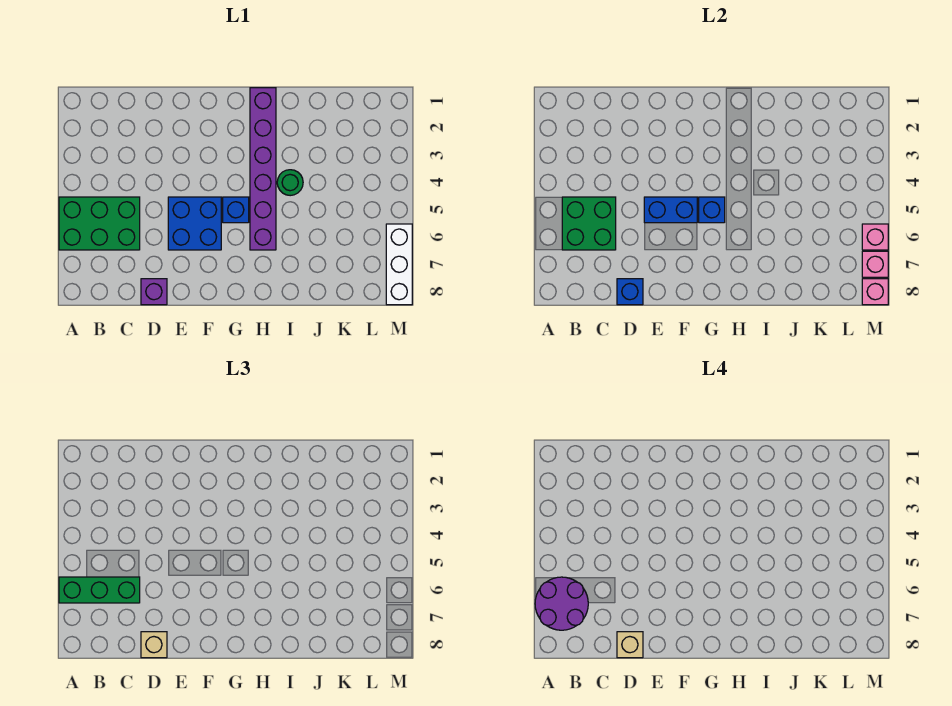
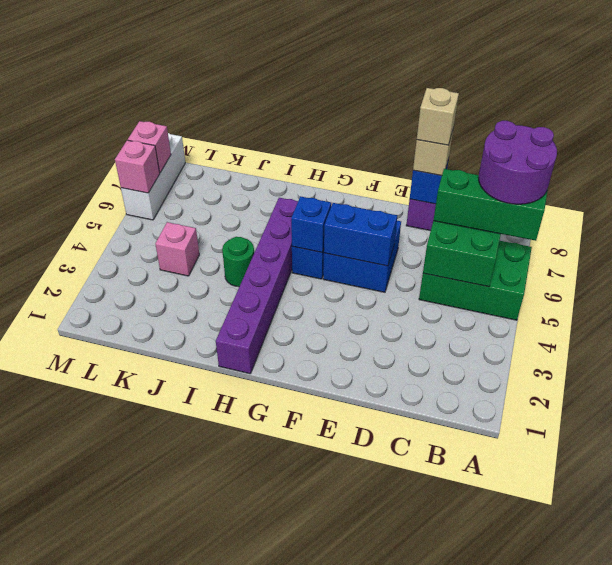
pink 1x1 brick [862,279,888,305] -> pink 1x1 brick moved to [155,222,199,276]

